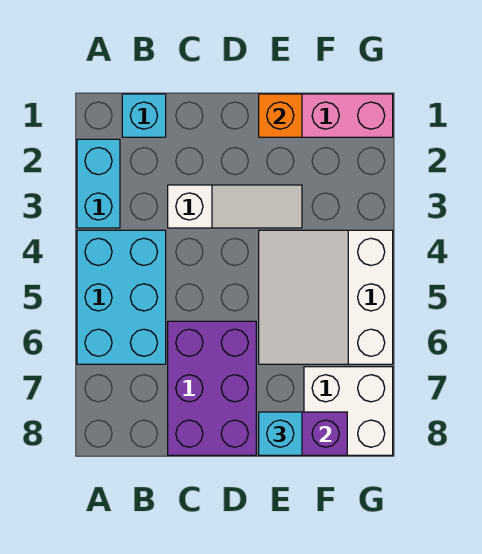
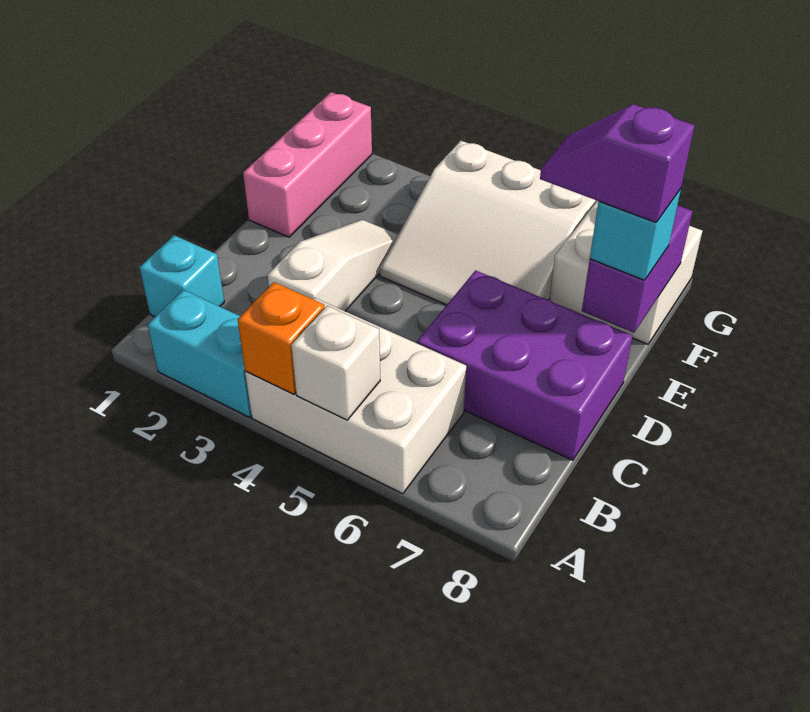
cyan 2x3 brick [77,230,166,364] -> white 2x3 brick [245,298,466,494]
none -> white 1x1 brick [292,306,380,420]
orange 1x1 brick [259,94,302,137] -> orange 1x1 brick moved to [238,282,325,394]
none -> purple 1x2 slope [540,104,695,223]

